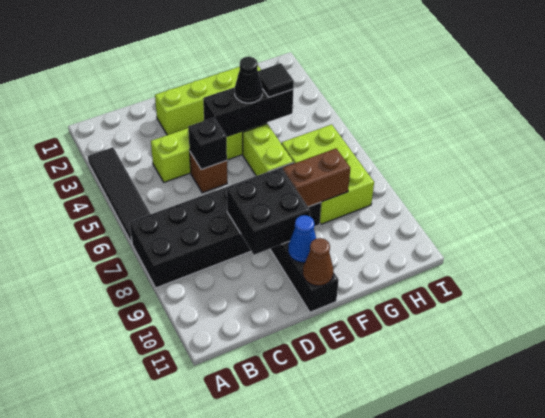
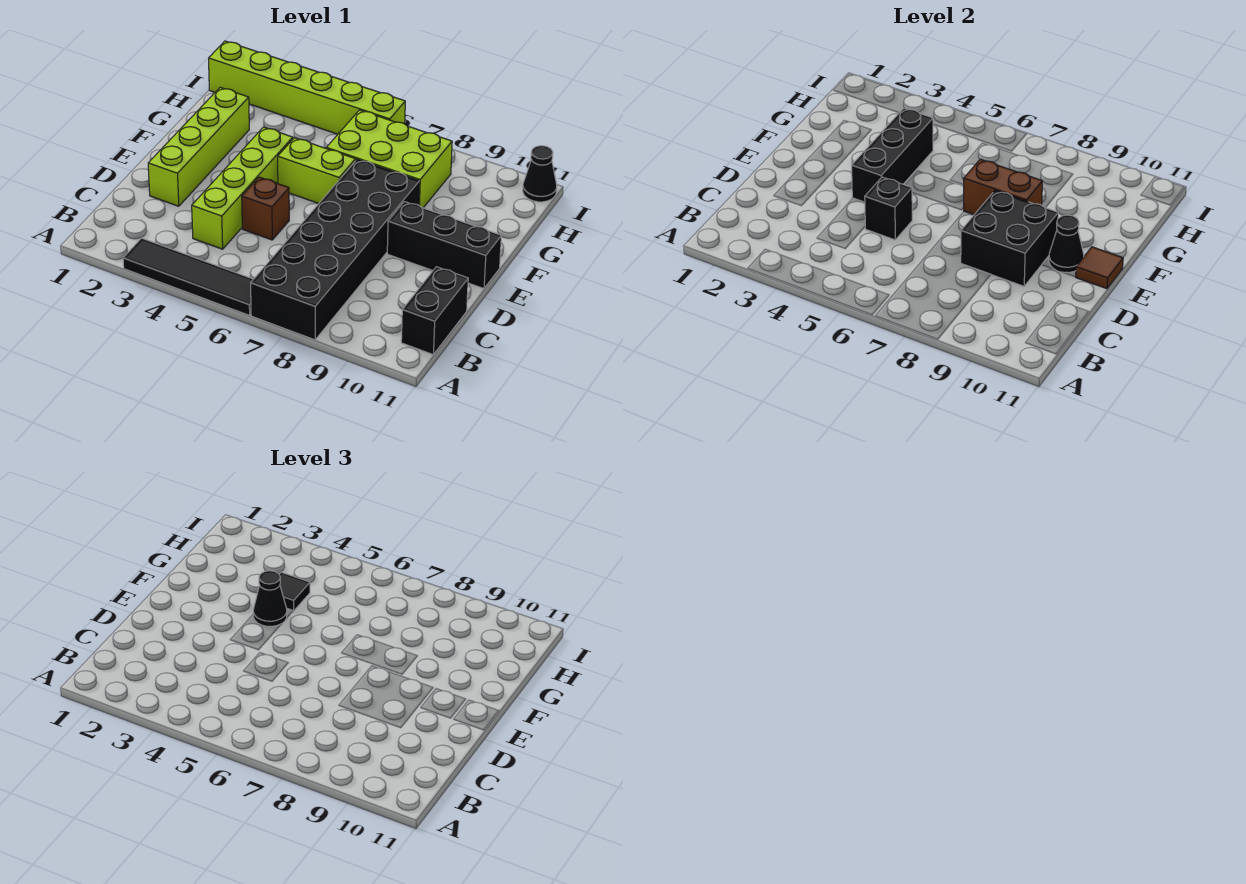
none -> black 1x2 brick [401,267,468,355]
blue 1x1 cone [288,215,316,263] -> black 1x1 cone [1049,215,1084,273]
brown 1x1 cone [303,238,333,286] -> brown 1x1 tile [1076,247,1123,289]
brown 1x2 brick [283,149,350,207] -> brown 1x2 brick turned to [964,159,1042,214]
none -> lime 1x6 brick [209,41,405,134]
none -> black 1x1 cone [523,146,557,202]

